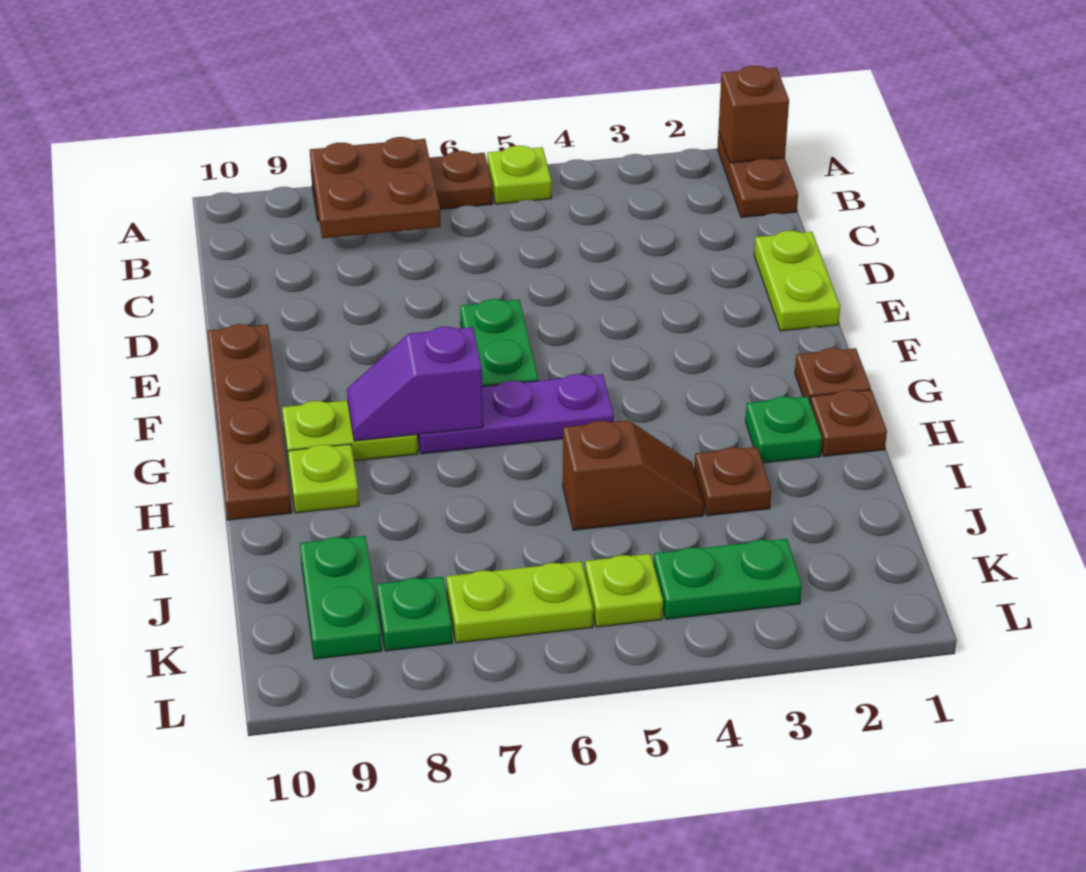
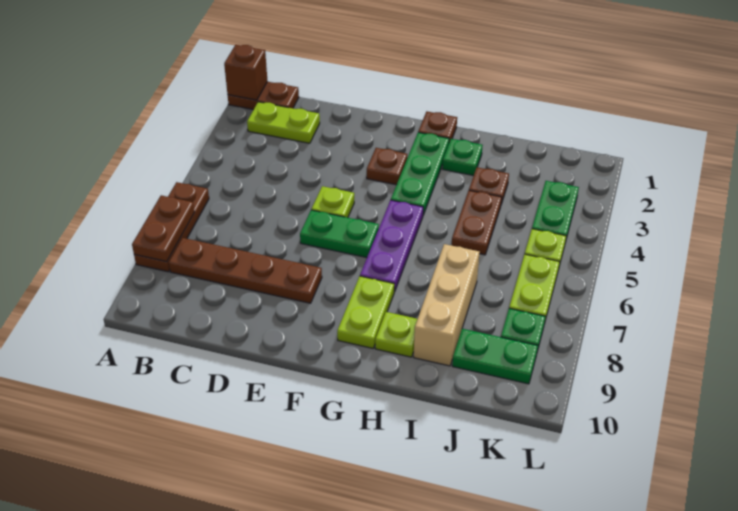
lime 1x1 plate [487,146,552,204] -> lime 1x1 plate moved to [311,186,354,218]
brown 2x2 plate [310,137,441,238] -> brown 1x2 plate [132,195,194,262]
lime 1x2 plate [754,231,840,331] -> lime 1x2 plate moved to [247,102,320,143]
brown 1x4 plate [208,324,292,520] -> brown 1x4 plate moved to [169,238,322,303]
none -> green 1x3 plate [391,132,449,215]
purple 1x2 slope [347,327,483,441] -> none
brown 1x1 plate [810,390,887,456] -> brown 1x1 plate moved to [367,148,407,185]
brown 1x2 slope [563,420,704,530] -> brown 1x2 plate [452,190,502,255]
none -> tan 1x3 brick [414,244,480,366]

